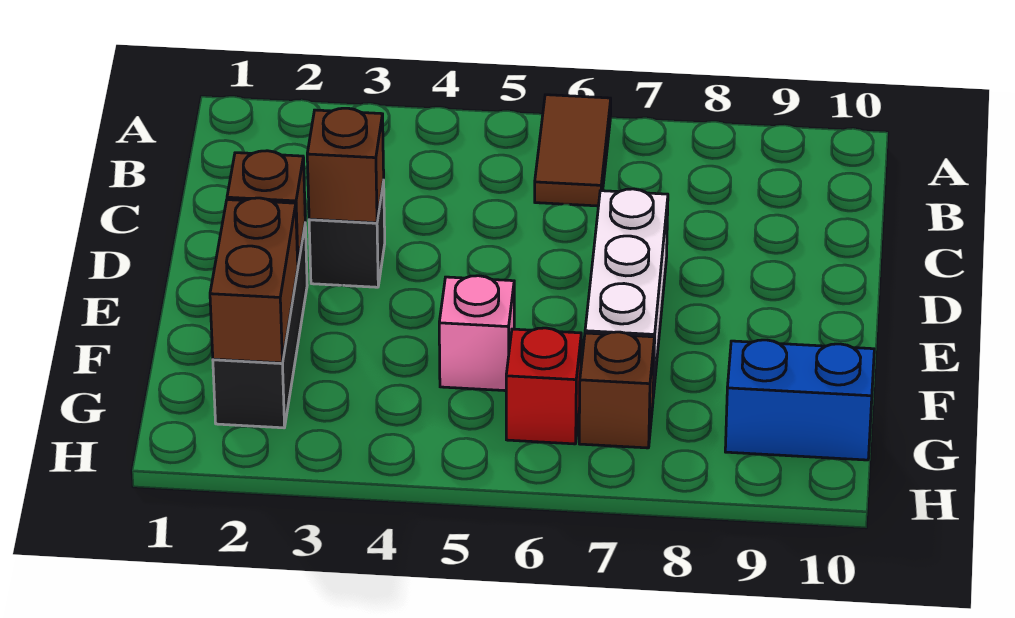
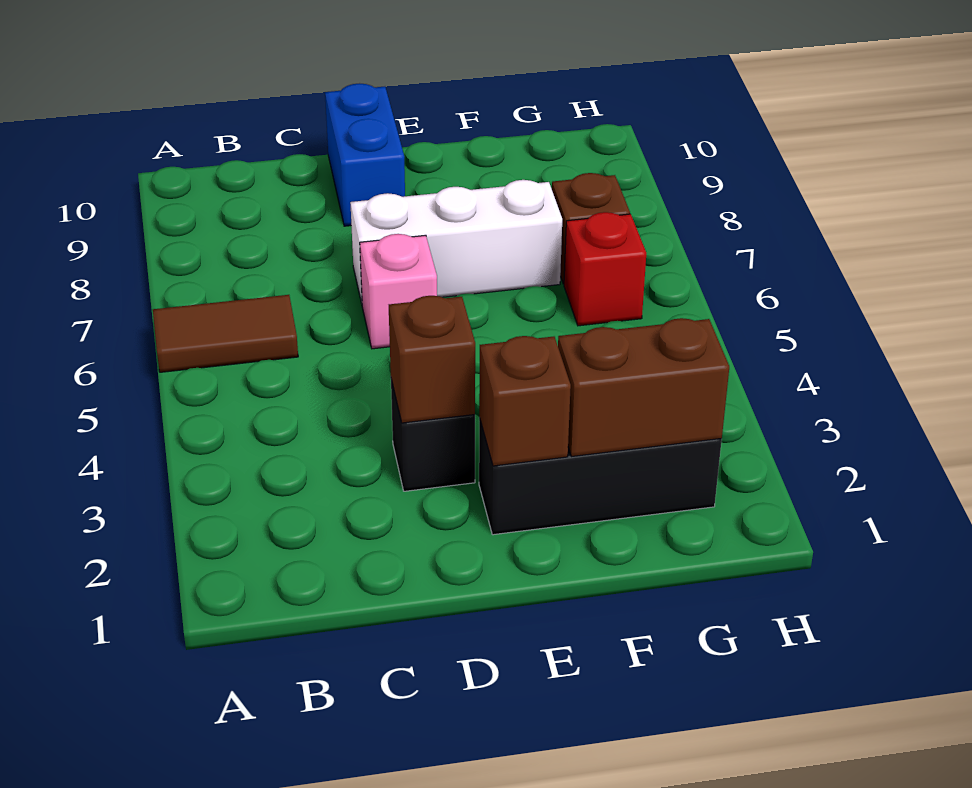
pink 1x1 brick [439,276,514,391] -> pink 1x1 brick moved to [360,234,437,349]
blue 1x2 brick [725,340,874,460] -> blue 1x2 brick moved to [325,83,405,226]

